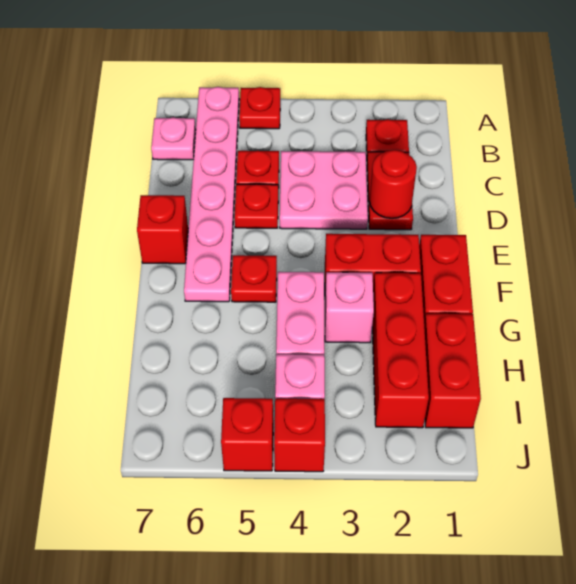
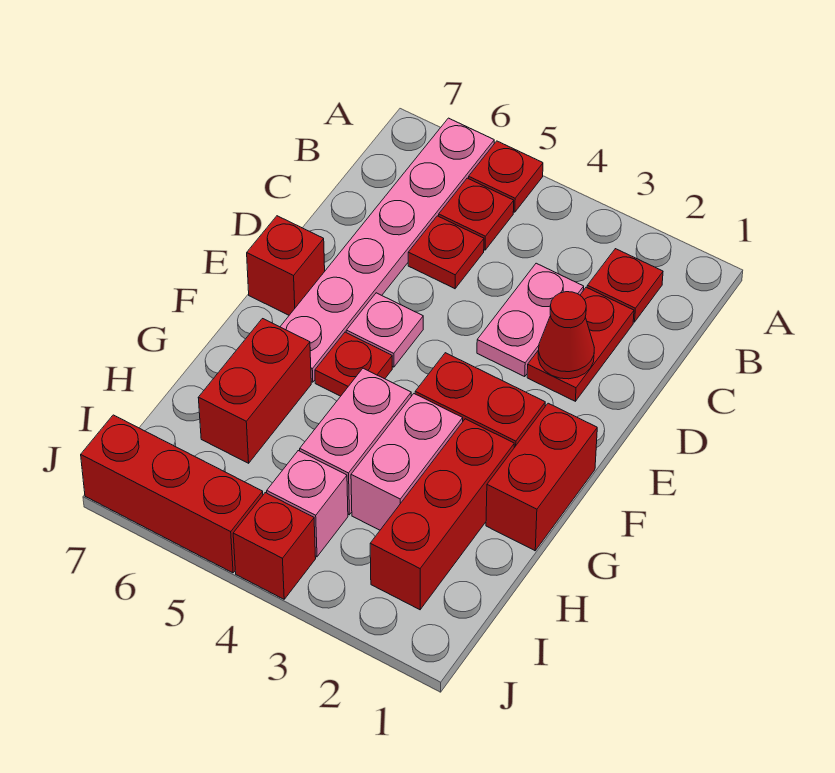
pink 1x1 plate [151,117,196,160] -> pink 1x1 plate moved to [346,293,423,367]
pink 2x2 plate [280,151,368,229] -> pink 1x2 plate [477,263,584,376]
red 1x1 round brick [370,150,417,218] -> red 1x1 cone [538,292,594,379]
red 1x1 plate [235,184,278,228] -> red 1x1 plate moved to [439,178,514,250]
pink 1x1 brick [325,272,374,343] -> pink 1x2 brick [351,394,463,530]
red 1x2 brick [424,314,481,428] -> red 1x2 brick moved to [198,319,311,463]
red 1x1 brick [221,398,273,471] -> red 1x3 brick [81,415,263,573]

